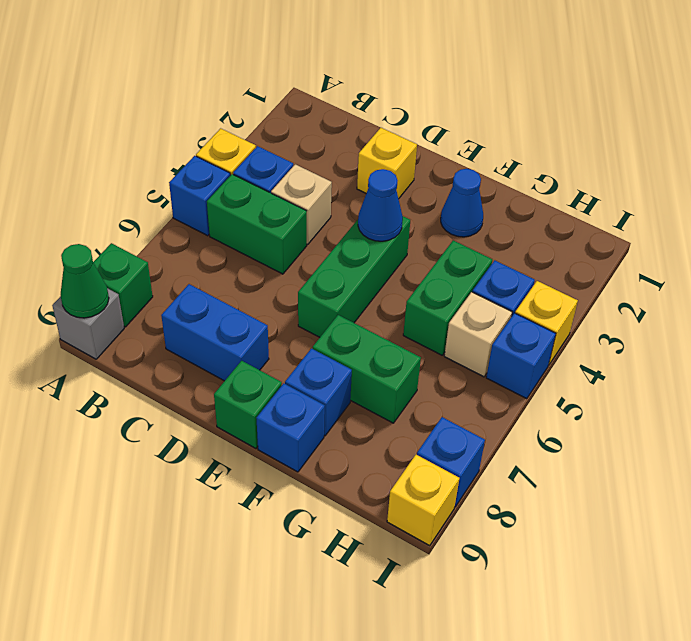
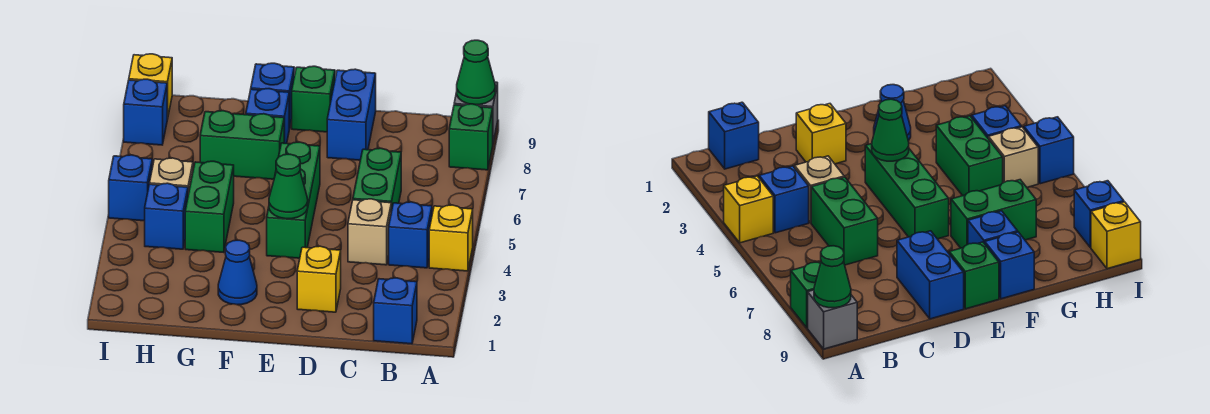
blue 1x1 brick [169,156,230,236] -> blue 1x1 brick moved to [374,278,417,344]
green 1x2 brick [207,174,307,274] -> green 1x2 brick turned to [353,148,401,212]
blue 1x2 brick [161,284,269,381] -> blue 1x2 brick turned to [327,69,376,160]
blue 1x1 cone [358,169,403,241] -> green 1x1 cone [269,154,308,219]
yellow 1x1 brick [515,281,578,364] -> none

